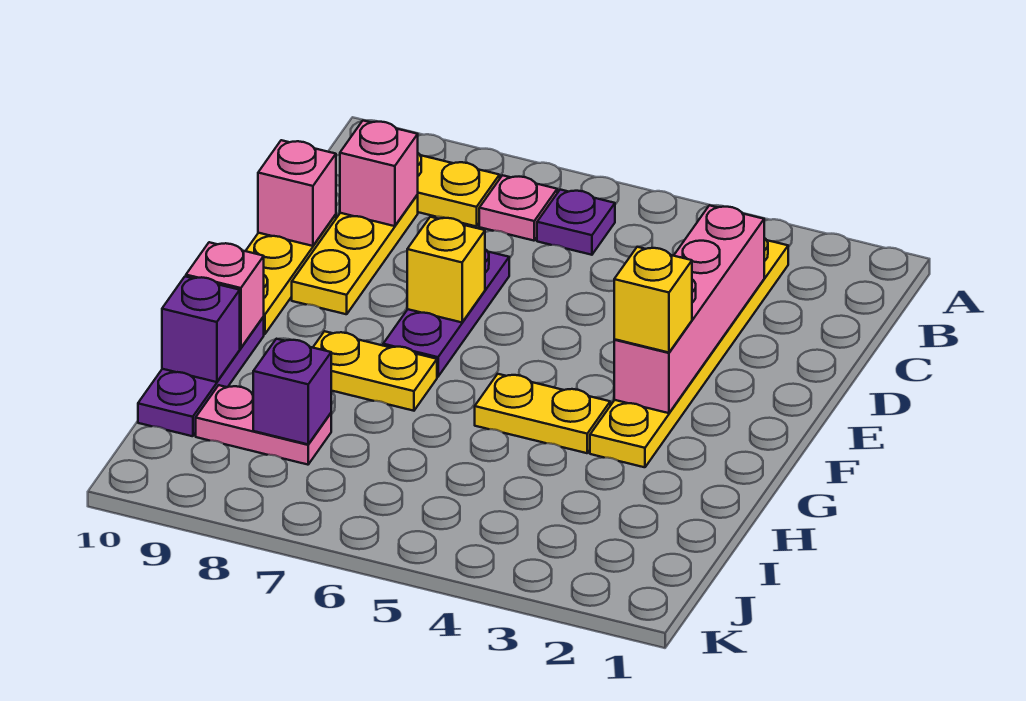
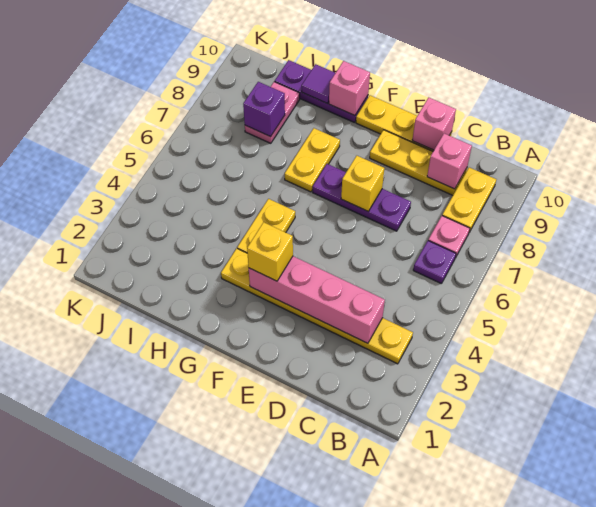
purple 1x1 brick [162,276,240,382] -> purple 1x1 tile [302,64,335,103]

